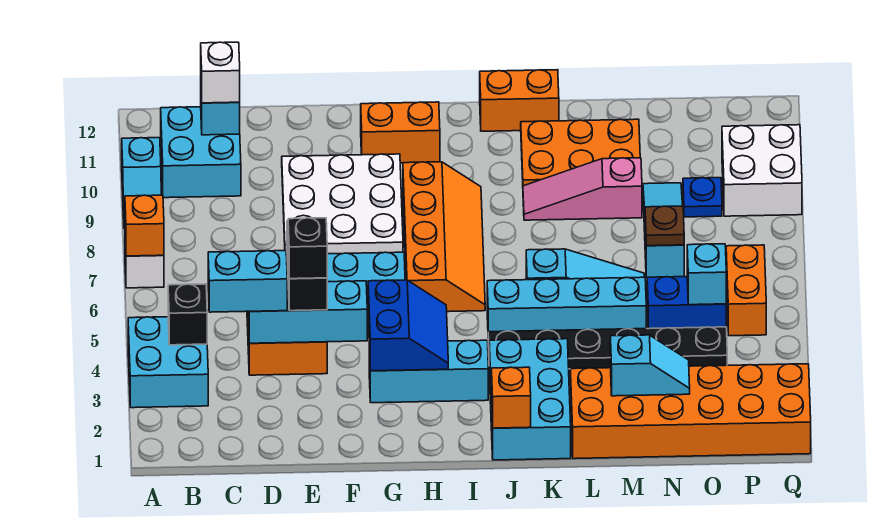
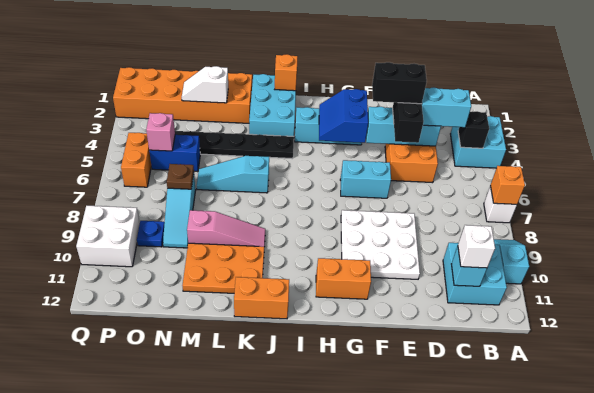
black 1x1 brick [288,218,327,279] -> black 1x2 brick [372,62,427,104]
orange 2x4 slope [403,162,485,312] -> none
cyan 1x4 brick [487,277,646,332] -> none
cyan 1x2 slope [610,335,690,396] -> white 1x2 slope [182,66,228,103]
cyan 1x1 brick [687,244,726,305] -> pink 1x1 brick [146,113,175,151]

